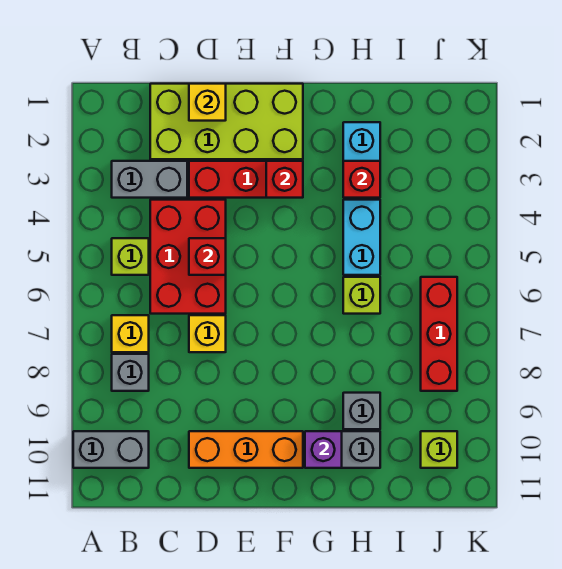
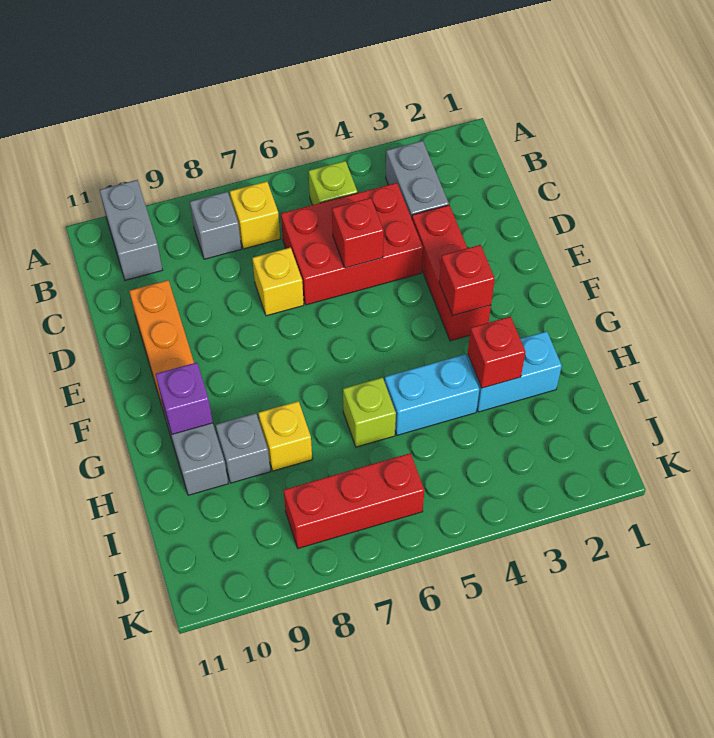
lime 2x4 brick [150,84,303,159] -> none
yellow 1x1 brick [189,84,226,121] -> yellow 1x1 brick moved to [258,401,312,471]
lime 1x1 brick [421,431,457,468] -> none

